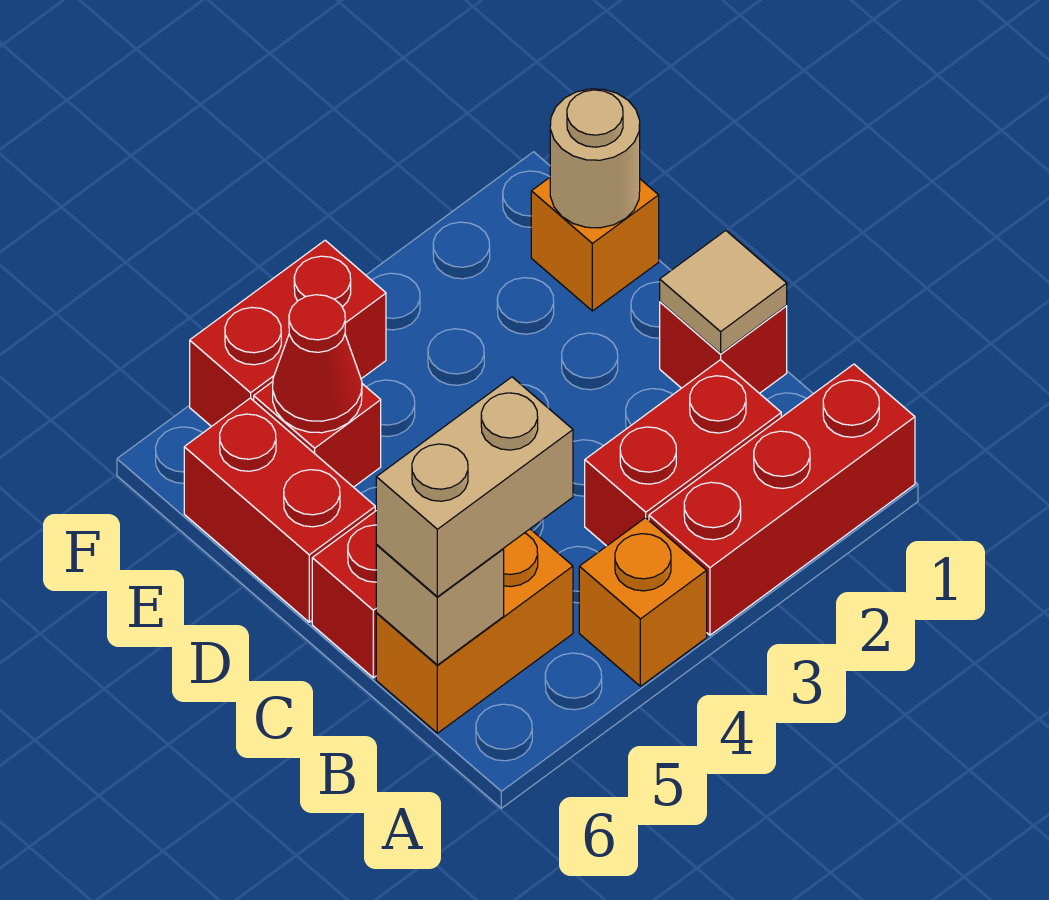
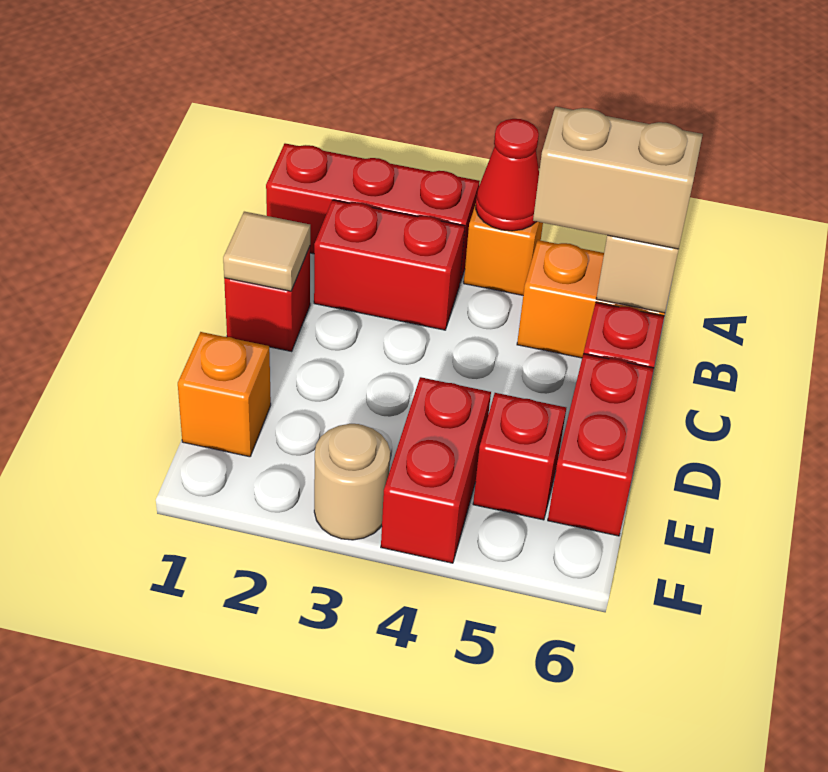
tan 1x1 round brick [550,89,640,228] -> tan 1x1 round brick moved to [314,424,390,540]
red 1x1 cone [273,295,362,433] -> red 1x1 cone moved to [476,119,539,231]
red 1x2 brick [190,240,386,427] -> red 1x2 brick turned to [381,377,491,563]

